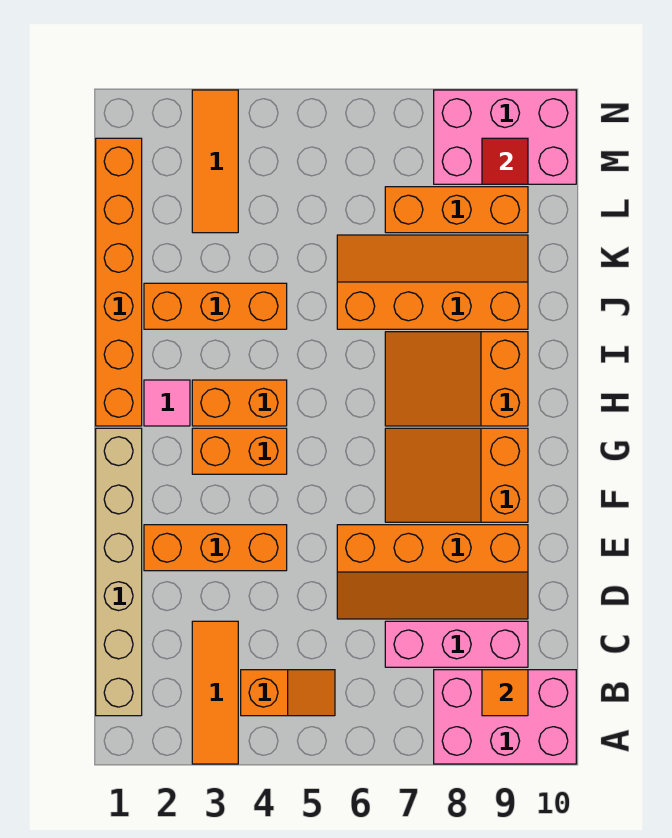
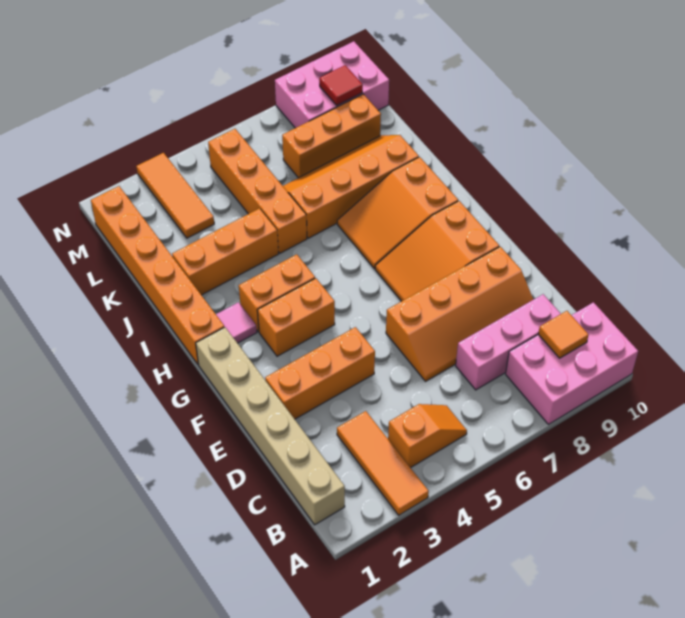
none -> orange 1x4 brick [208,129,307,253]

